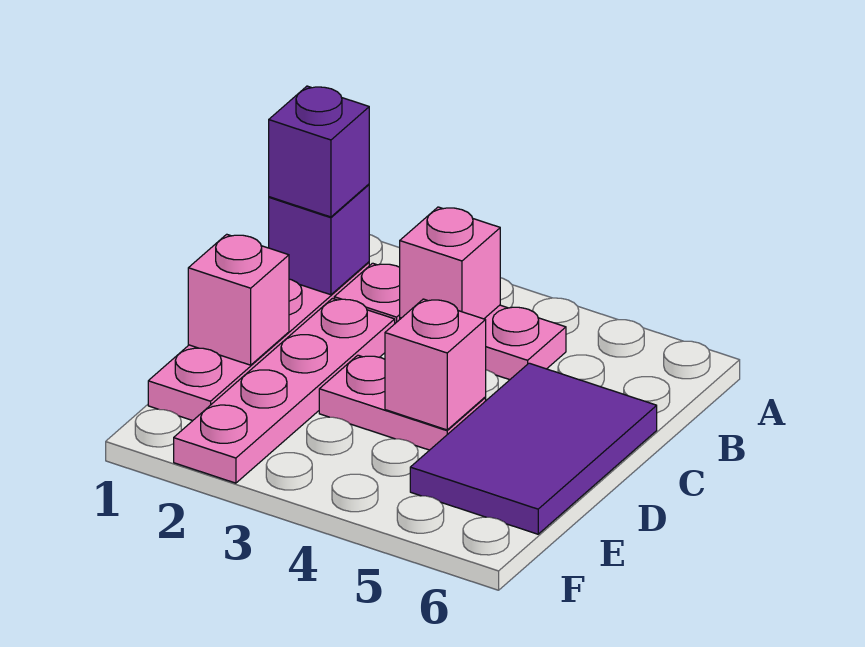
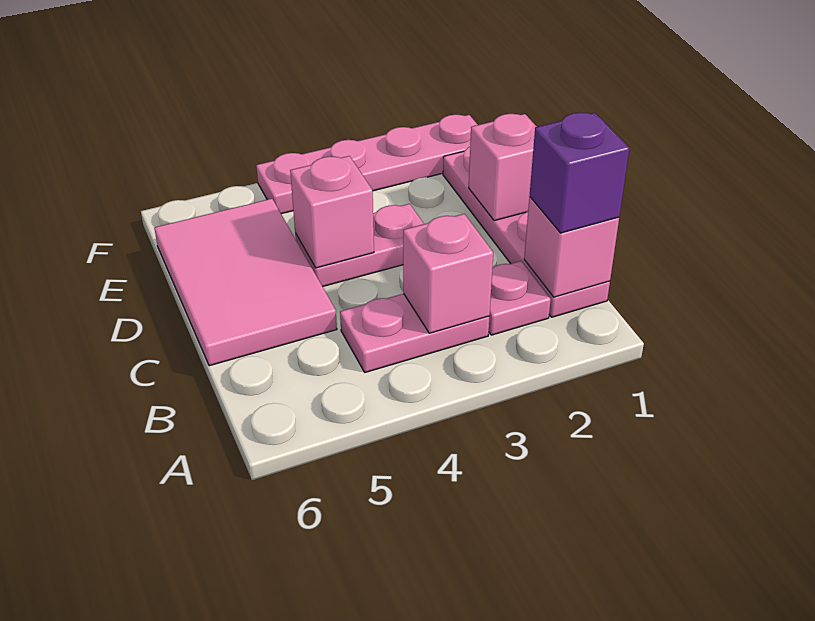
purple 1x1 brick [269,184,369,295] -> pink 1x1 brick [524,197,619,297]
pink 1x4 plate [174,299,395,483] -> pink 1x4 plate turned to [256,115,478,214]
purple 2x3 tile [410,363,657,534] -> pink 2x3 tile [154,199,337,366]

